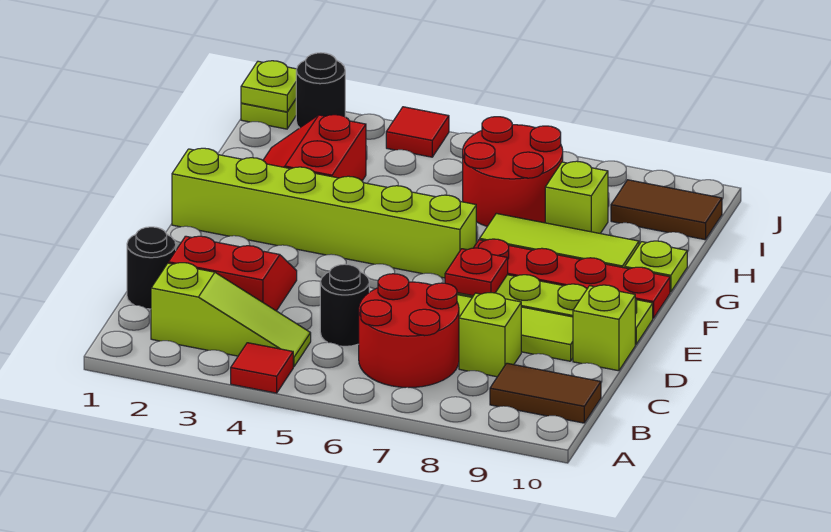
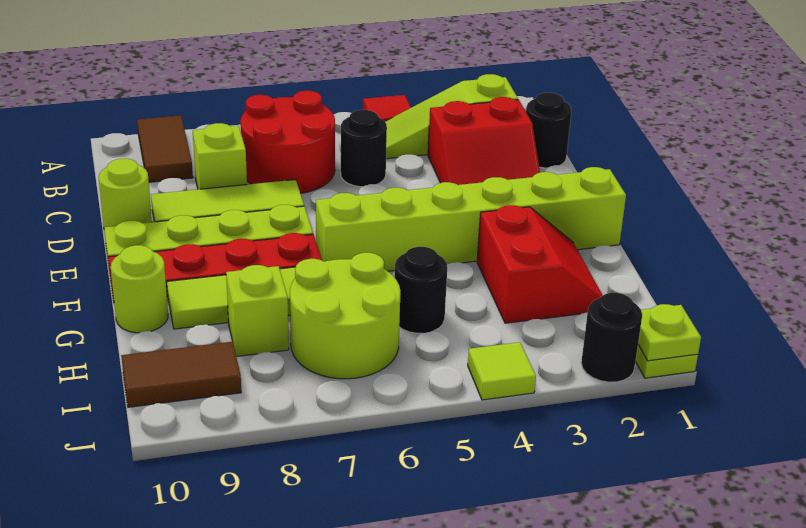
brown 1x2 tile [490,363,601,423] -> brown 1x2 tile turned to [137,115,193,182]
lime 1x1 brick [573,285,635,371] -> lime 1x1 round brick [99,159,152,227]
red 1x1 plate [445,248,508,296] -> none
lime 1x1 plate [625,241,687,292] -> lime 1x1 round brick [111,245,168,333]
none -> black 1x1 round brick [395,247,447,333]
red 2x2 round brick [463,117,563,226] -> lime 2x2 round brick [290,253,400,379]
red 1x1 tile [386,107,449,157] -> lime 1x1 tile [468,342,536,400]

